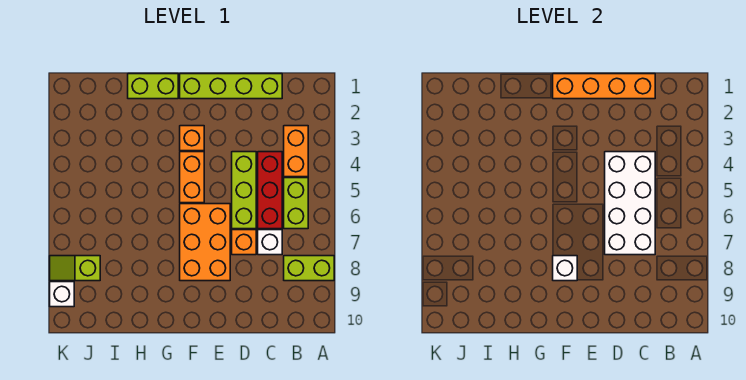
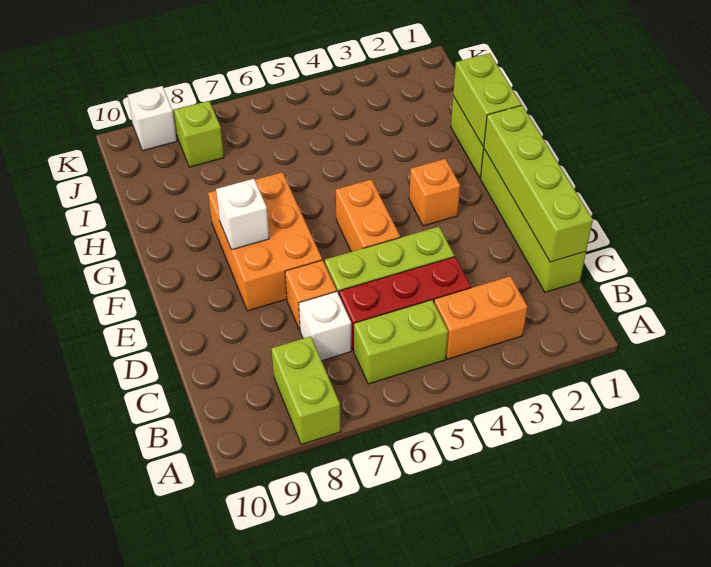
orange 1x4 brick [553,74,655,99] -> lime 1x4 brick [484,105,593,262]
white 2x4 brick [605,152,655,255] -> none
orange 2x3 brick [180,204,230,281] -> orange 2x3 brick turned to [208,172,322,311]
orange 1x2 brick [180,152,204,203] -> orange 1x2 brick turned to [336,180,400,252]
none -> lime 1x2 brick [453,53,521,146]

